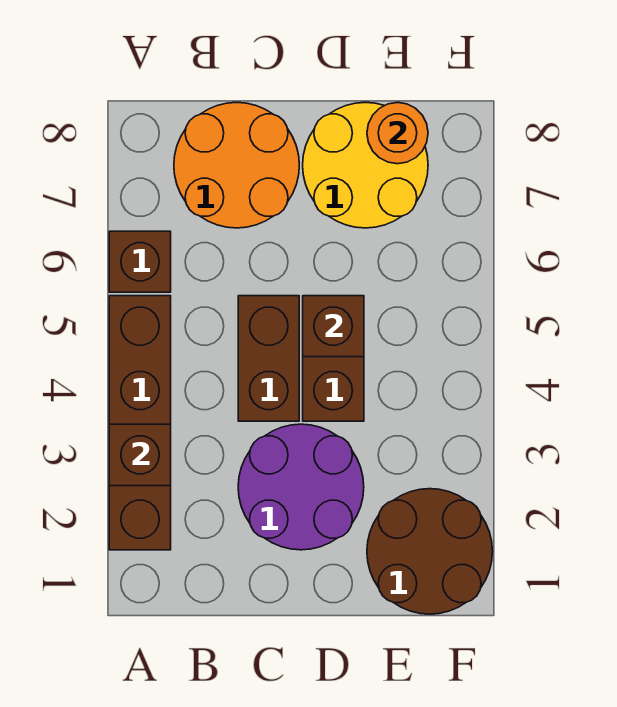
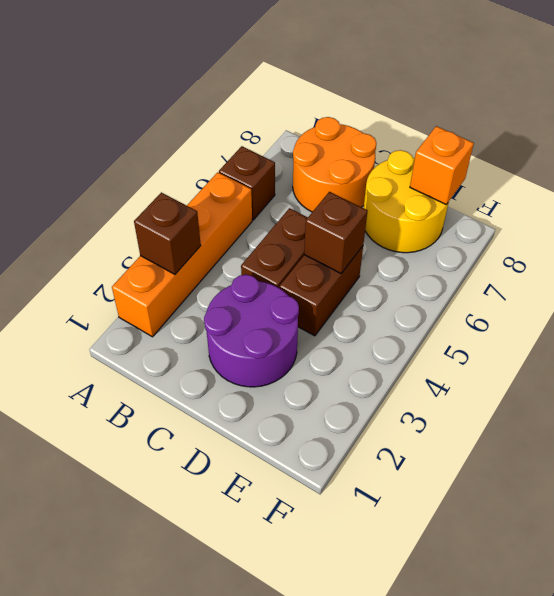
brown 1x4 brick [109,296,171,550] -> orange 1x4 brick [112,172,252,337]
brown 2x2 round brick [367,489,493,614] -> none
orange 1x1 round brick [367,103,428,164] -> orange 1x1 brick [410,126,474,204]

